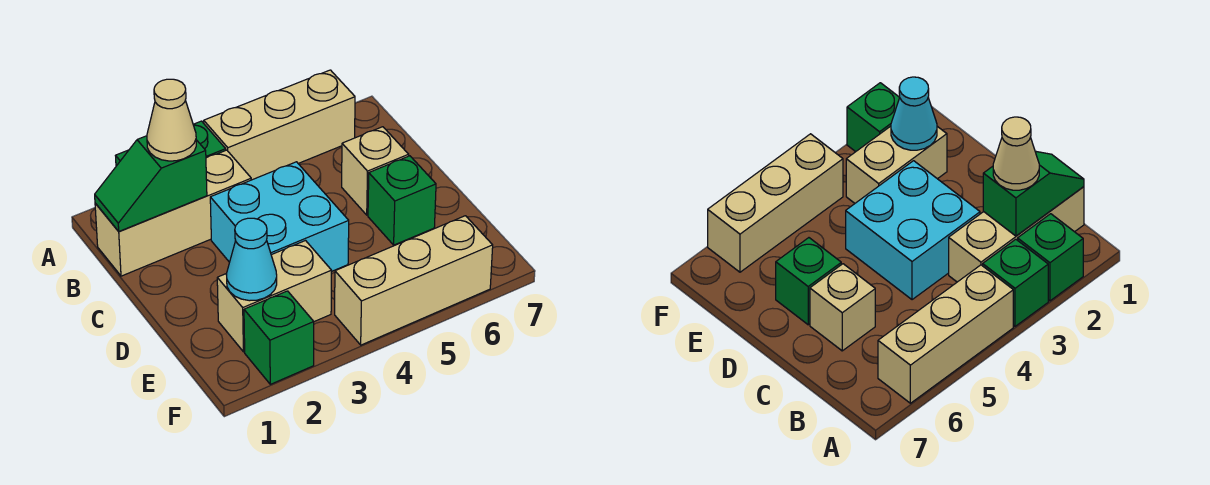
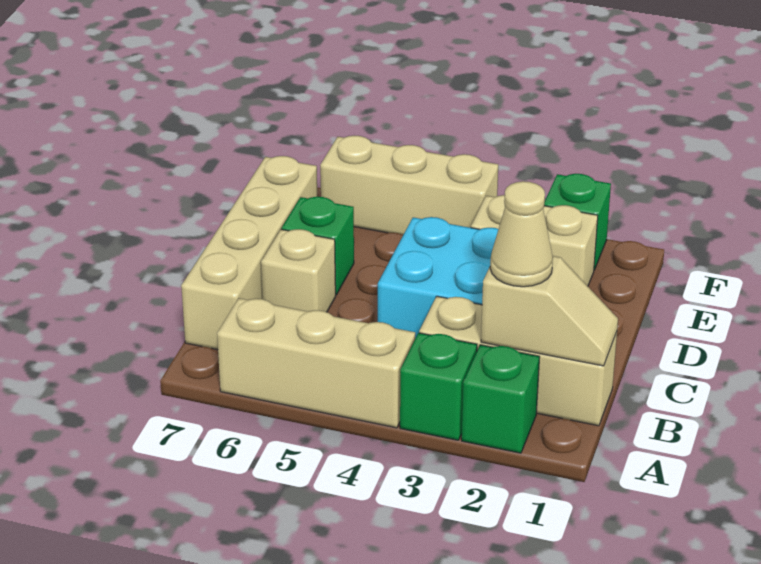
green 1x2 slope [95,136,207,231] -> tan 1x2 slope [481,256,618,366]
none -> tan 1x4 brick [181,156,317,350]
cyan 1x1 cone [226,218,277,301] -> none

